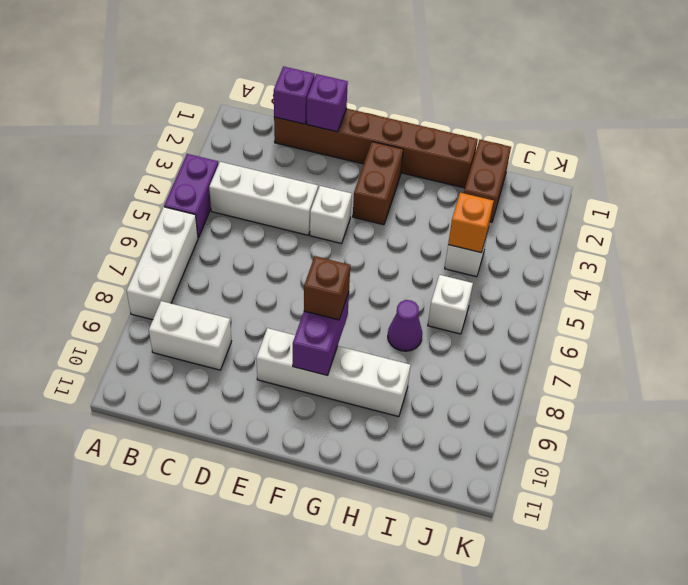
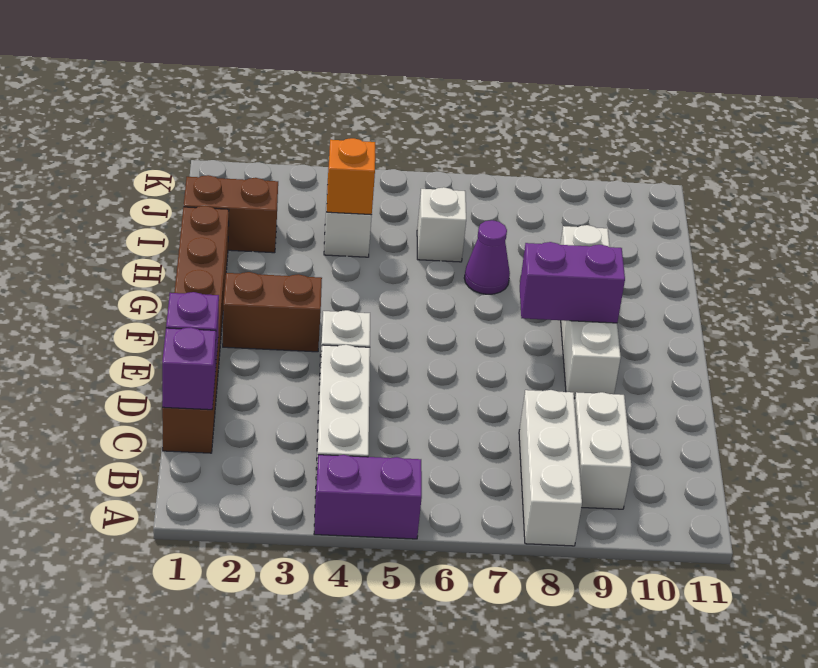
white 1x3 brick [127,207,198,320] -> white 1x3 brick turned to [519,390,582,546]
brown 1x1 brick [304,256,350,320] -> none

